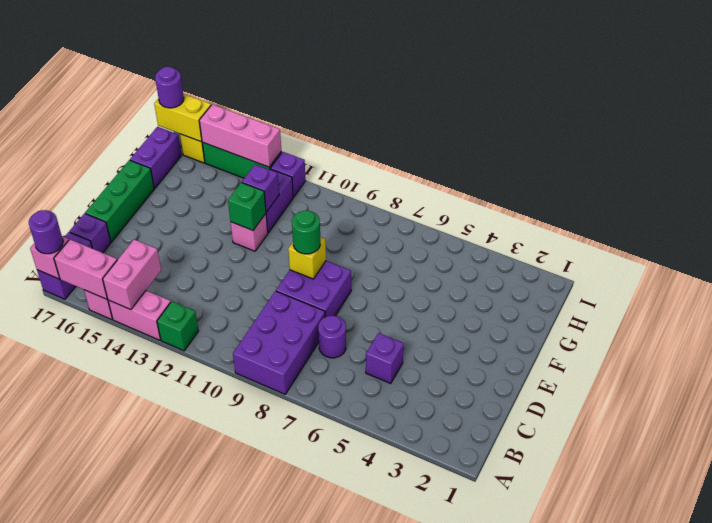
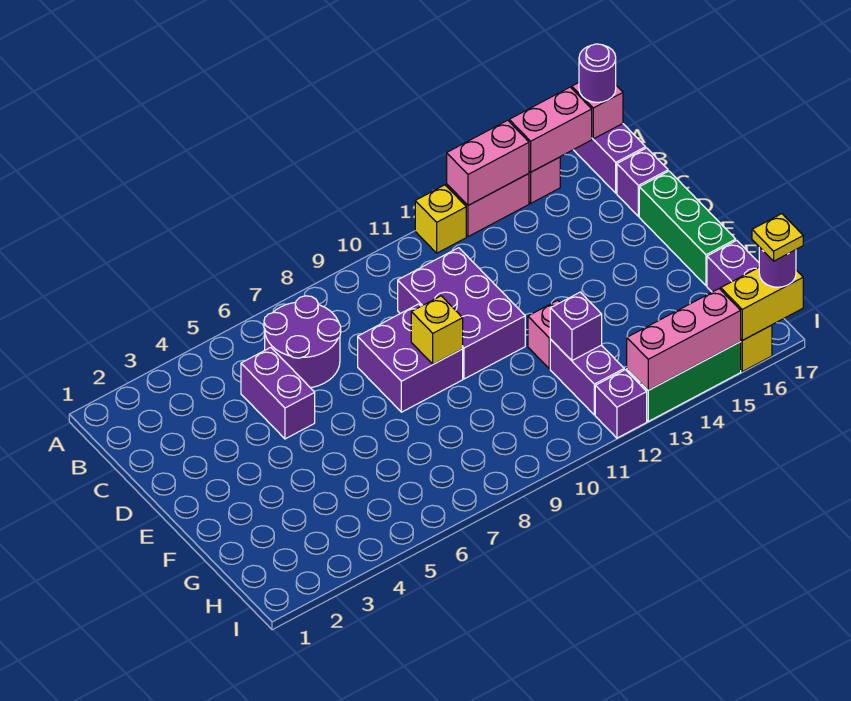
purple 2x3 brick [233,291,325,394] -> purple 2x3 brick moved to [398,248,525,379]
green 1x1 brick [157,301,198,351] -> yellow 1x1 brick [415,185,466,253]
pink 1x2 brick [103,239,161,310] -> pink 1x2 brick turned to [447,120,529,205]
purple 1x1 brick [366,333,404,383] -> purple 1x2 brick [241,347,315,439]
purple 1x1 round brick [318,316,346,358] -> purple 2x2 round brick [264,296,341,388]
green 1x1 round brick [292,210,320,254] -> none
green 1x1 brick [228,182,266,230] -> none
none -> yellow 1x1 plate [752,214,803,261]

